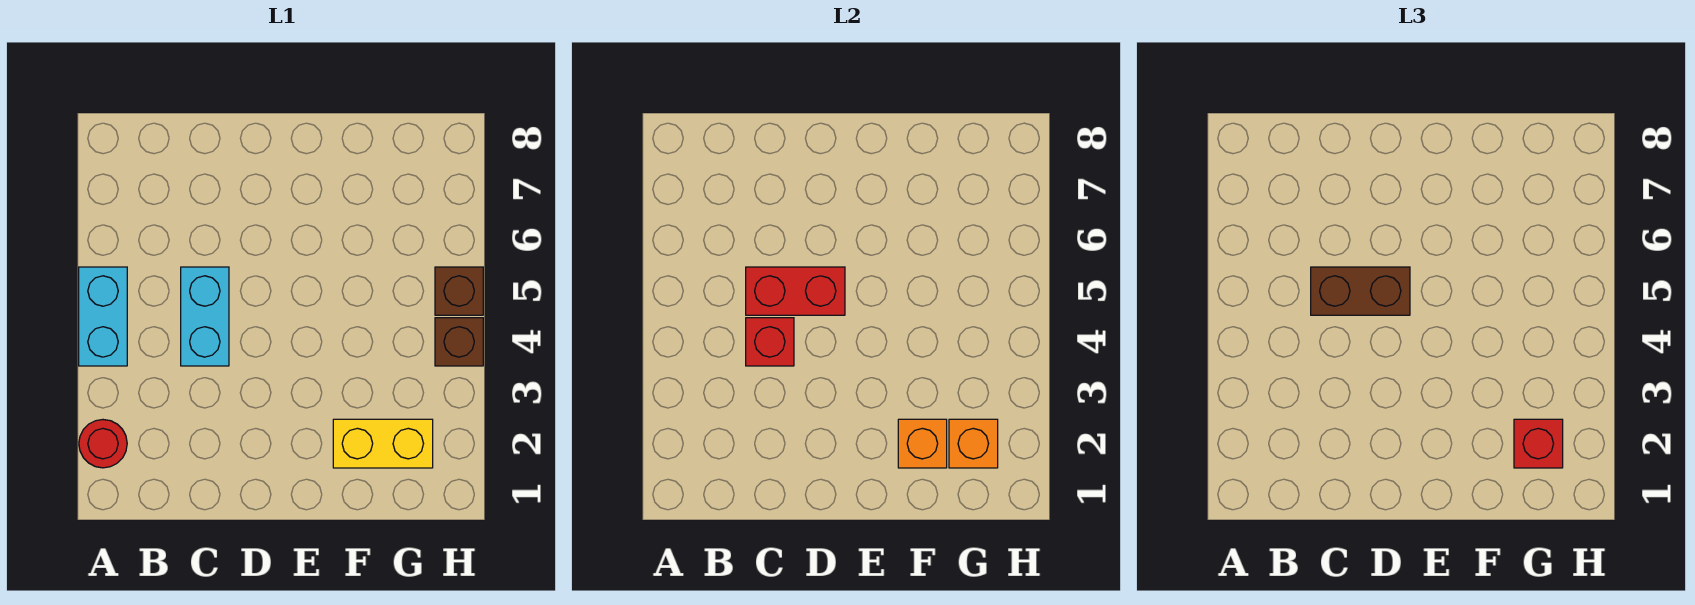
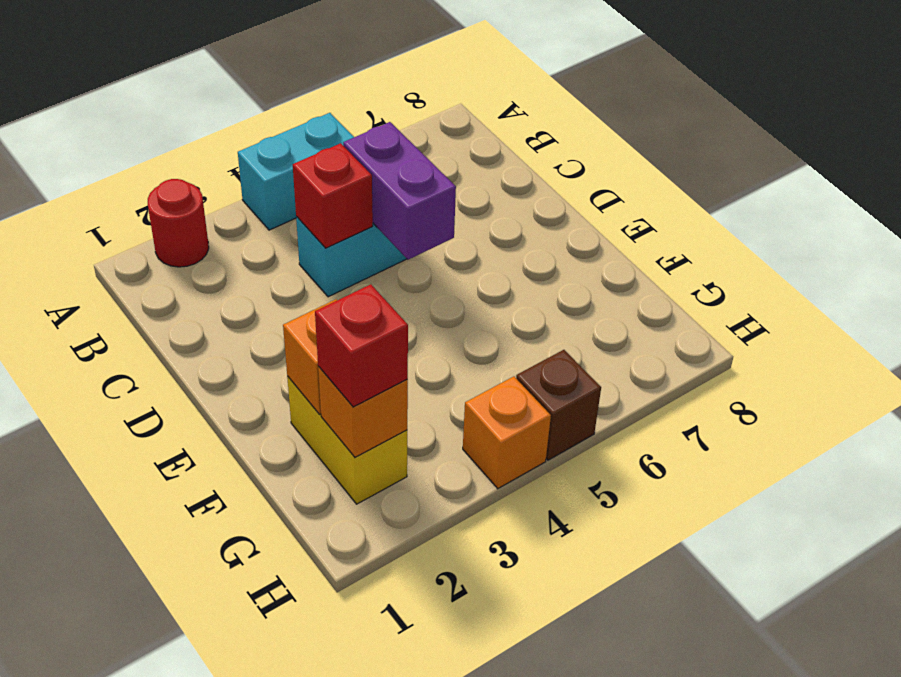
red 1x2 brick [746,267,845,315] -> purple 1x2 brick [343,122,456,260]
brown 1x2 brick [1311,267,1410,315] -> none
brown 1x1 brick [435,318,483,366] -> orange 1x1 brick [463,376,551,489]

